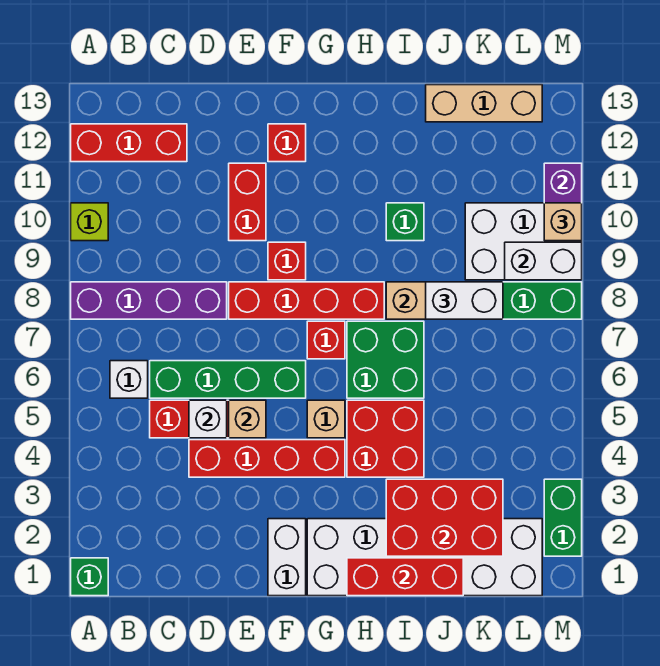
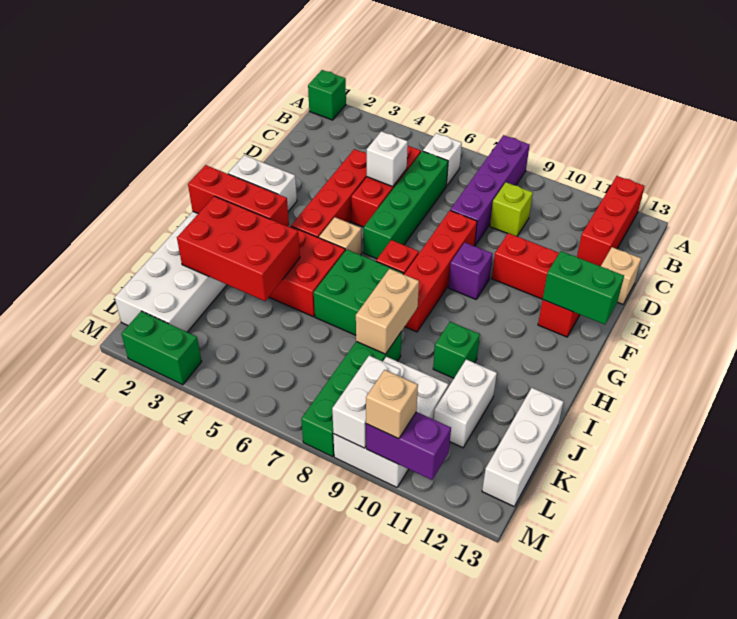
lime 1x1 brick [71,203,108,241] -> lime 1x1 brick moved to [490,182,533,236]
tan 1x1 brick [229,400,266,438] -> tan 1x1 brick moved to [601,247,641,304]
red 1x1 brick [268,242,306,280] -> purple 1x1 brick [448,242,493,299]
none -> green 1x2 brick [543,251,624,324]
red 1x3 brick [347,558,463,596] -> red 1x3 brick turned to [188,165,289,226]
red 2x3 brick [386,479,503,556] -> red 2x3 brick turned to [177,196,300,301]
white 1x2 brick [426,282,503,319] -> white 1x2 brick moved to [434,359,497,448]
tan 1x3 brick [426,85,542,122] -> white 1x3 brick [482,388,564,507]

